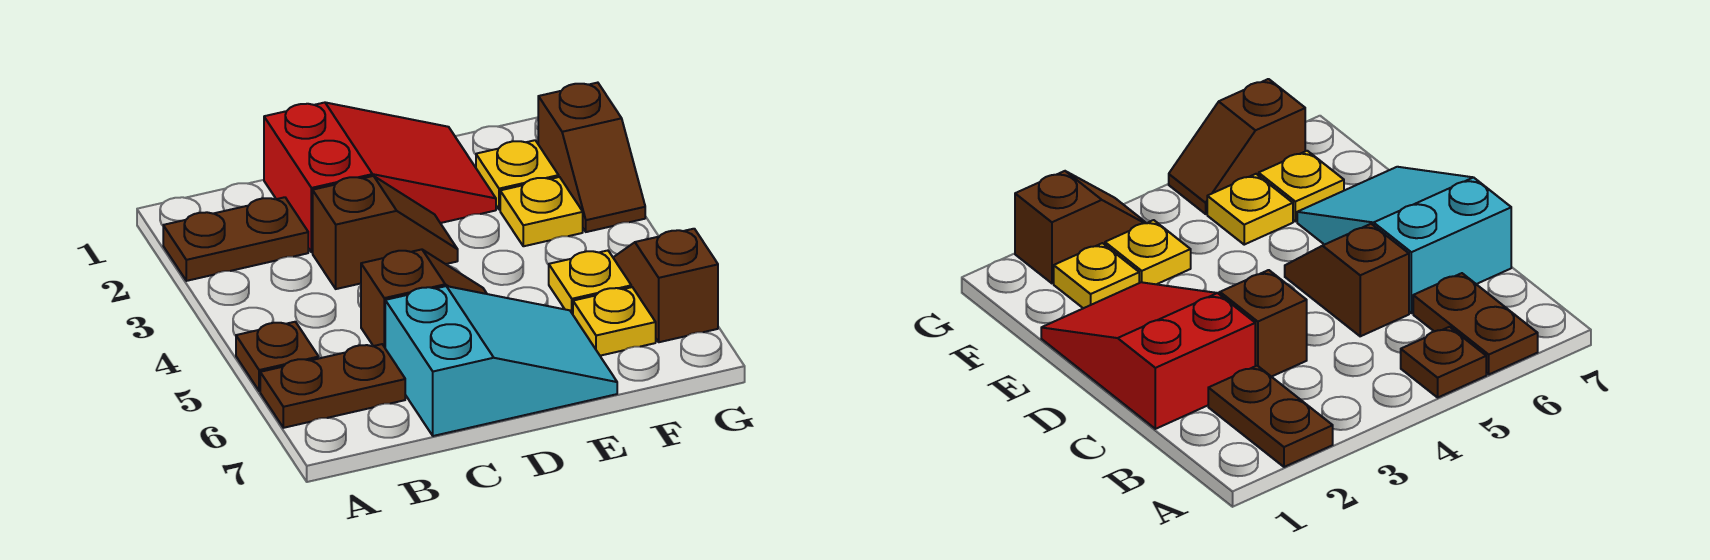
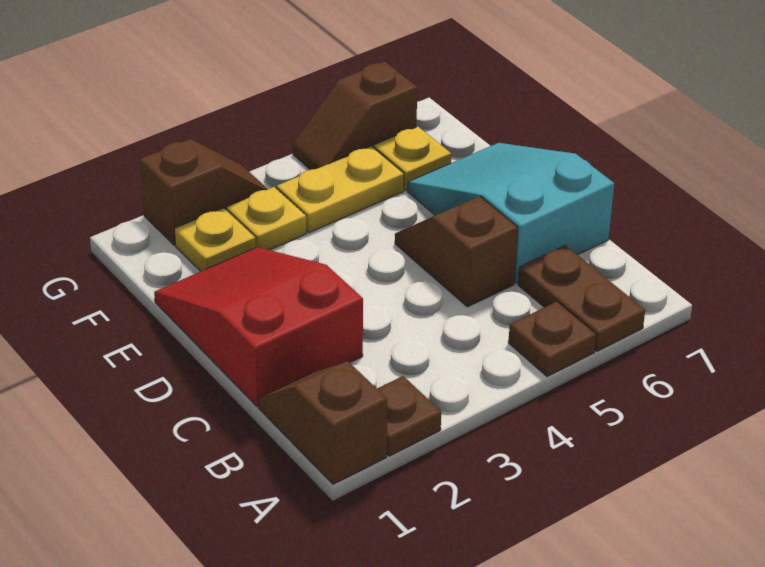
brown 1x2 plate [163,197,308,281] -> brown 1x1 plate [377,376,441,456]
brown 1x2 slope [313,176,458,289] -> brown 1x2 slope moved to [258,362,387,484]
yellow 1x1 plate [549,251,631,314] -> yellow 1x2 plate [277,146,404,233]

